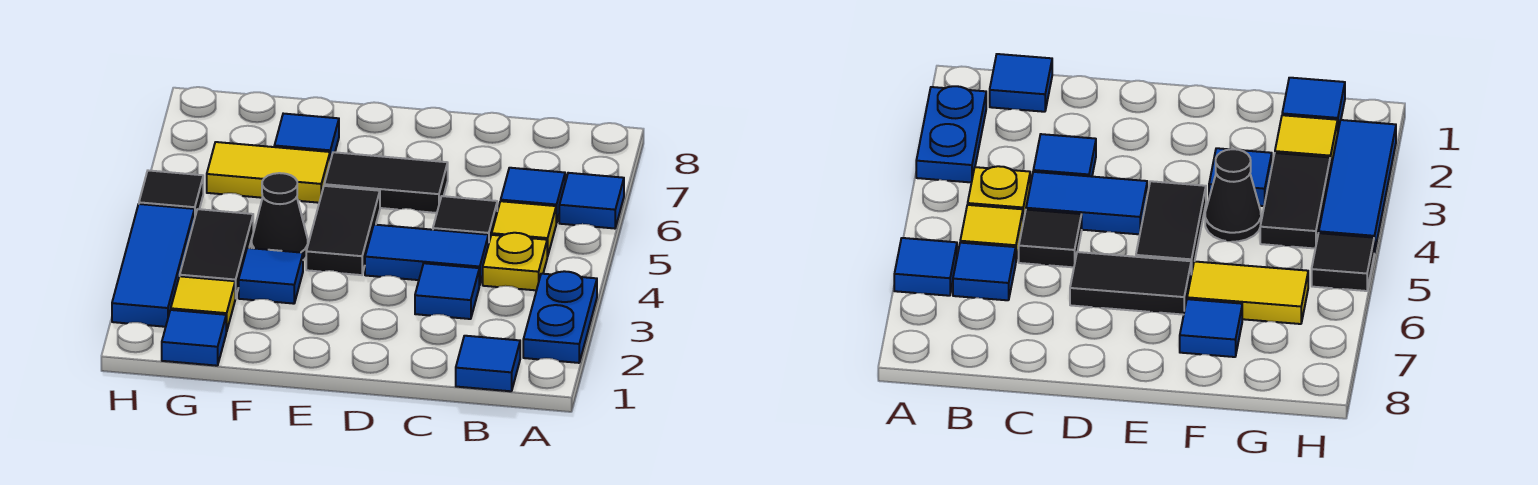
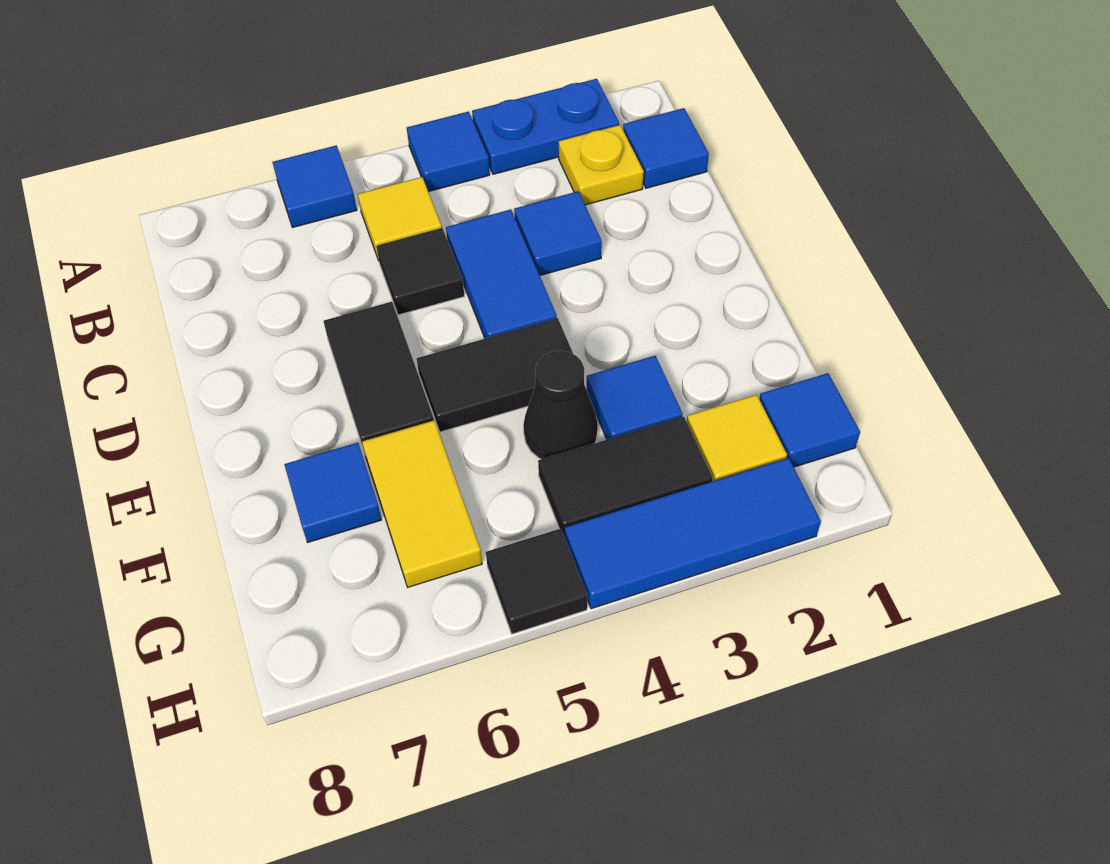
yellow 1x1 plate [483,233,547,290] -> yellow 1x1 plate moved to [559,125,644,205]
blue 1x1 tile [501,168,565,223] -> blue 1x1 tile moved to [407,112,490,192]

